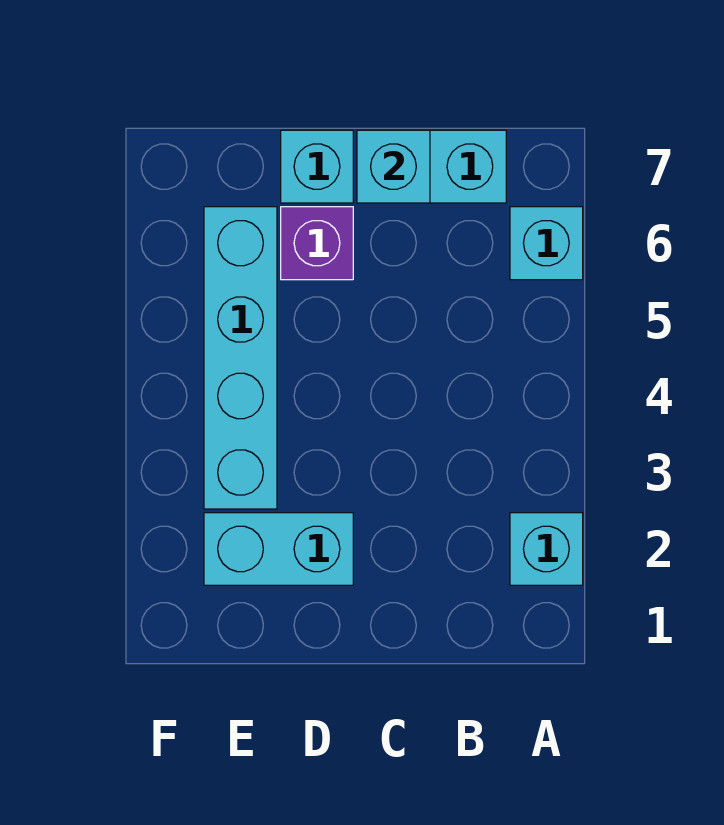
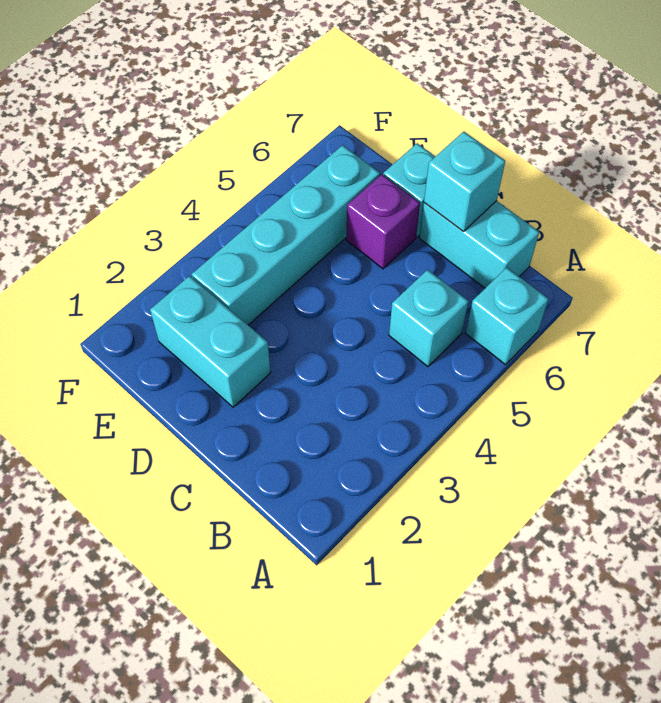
cyan 1x1 brick [510,513,583,585] -> cyan 1x1 brick moved to [389,270,468,367]

